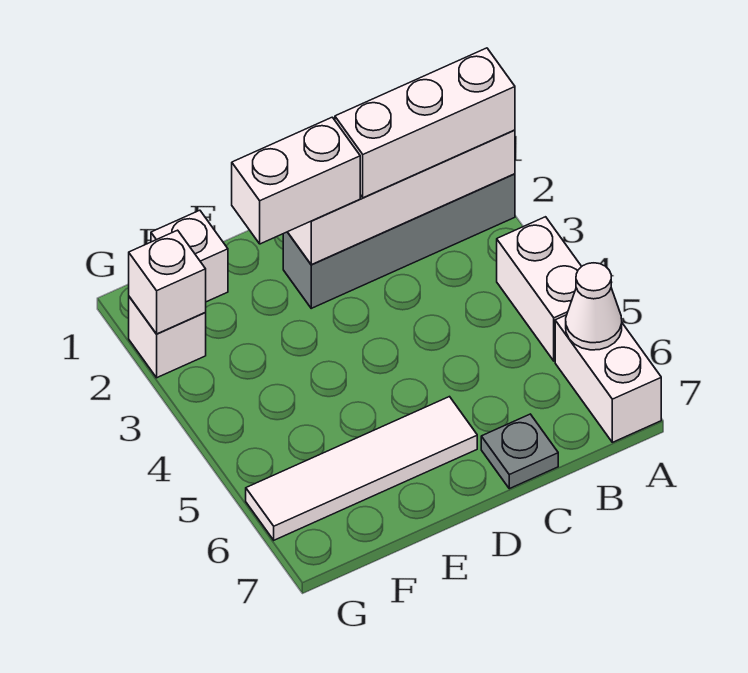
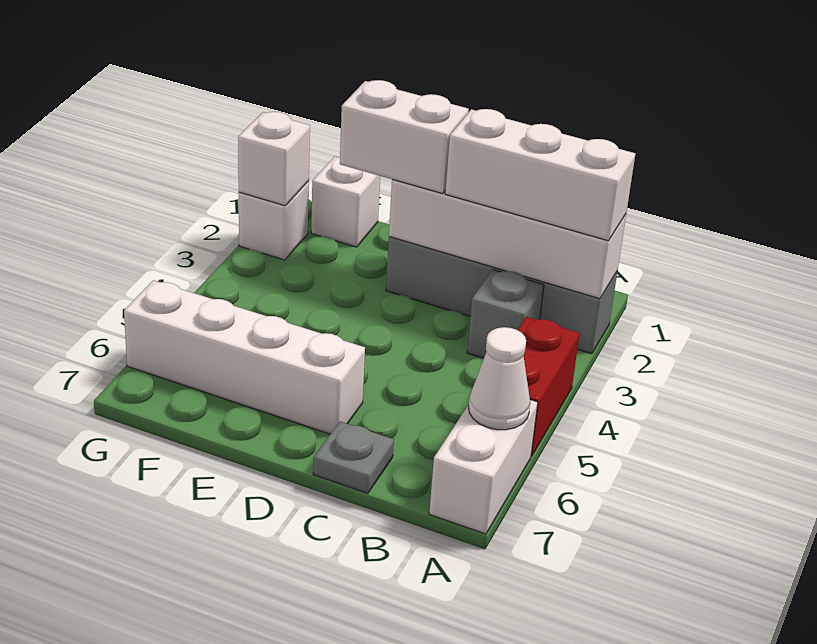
white 1x2 brick [497,217,582,361] -> red 1x2 brick [518,317,580,456]
none -> grey 1x1 brick [467,270,544,358]
white 1x4 tile [246,397,477,540] -> white 1x4 brick [124,280,365,434]

